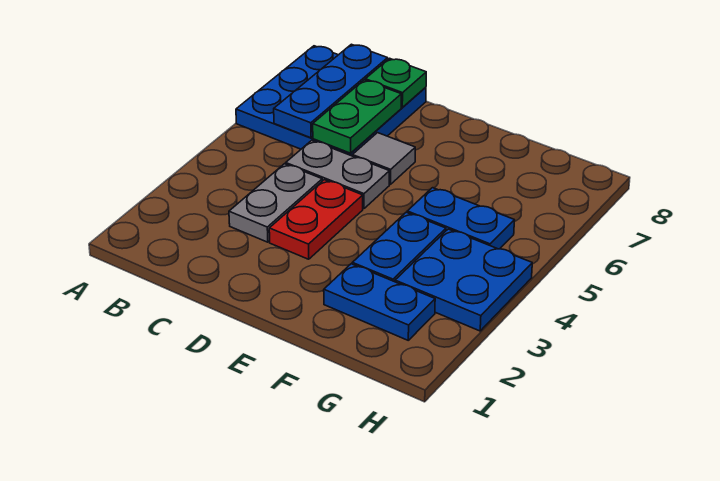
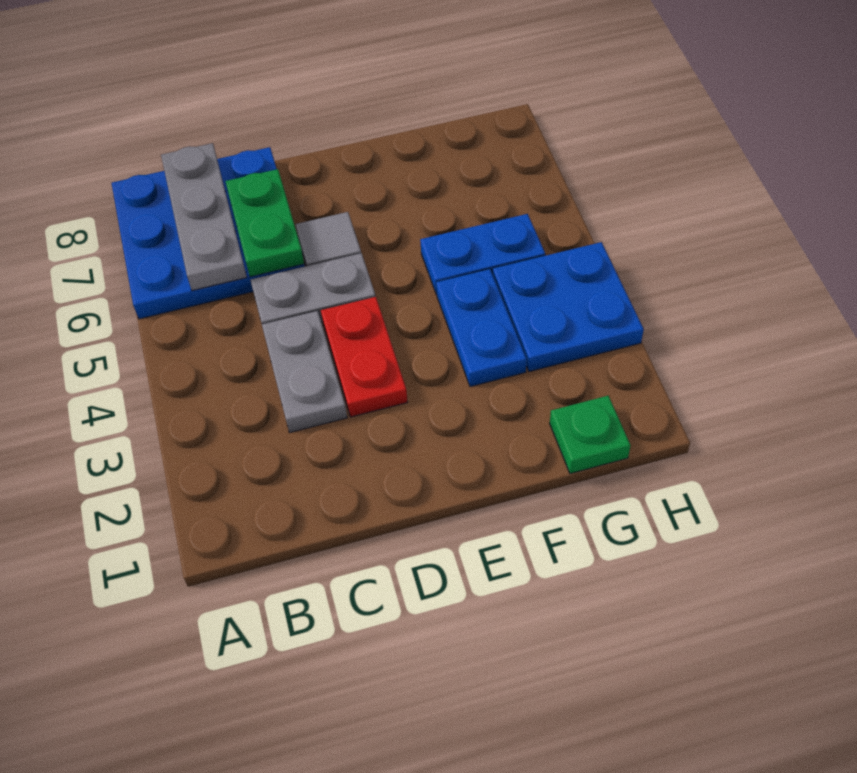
blue 1x3 plate [274,44,388,138] -> grey 1x3 plate [161,143,247,291]
green 1x1 plate [365,58,426,108] -> green 1x1 plate moved to [550,396,631,474]
blue 1x2 plate [324,264,435,340] -> none

